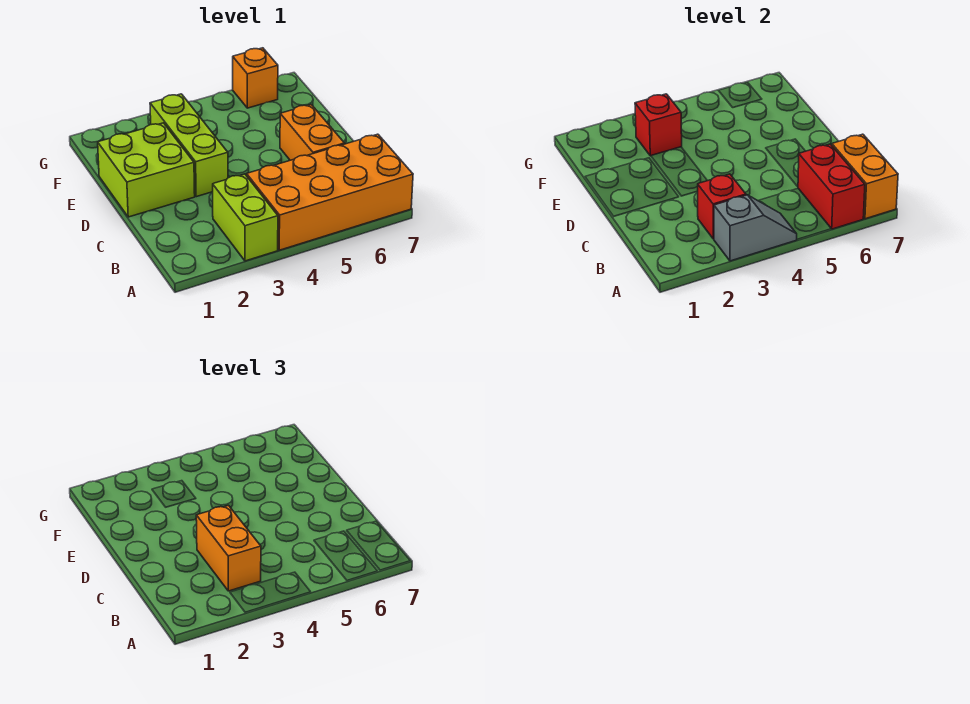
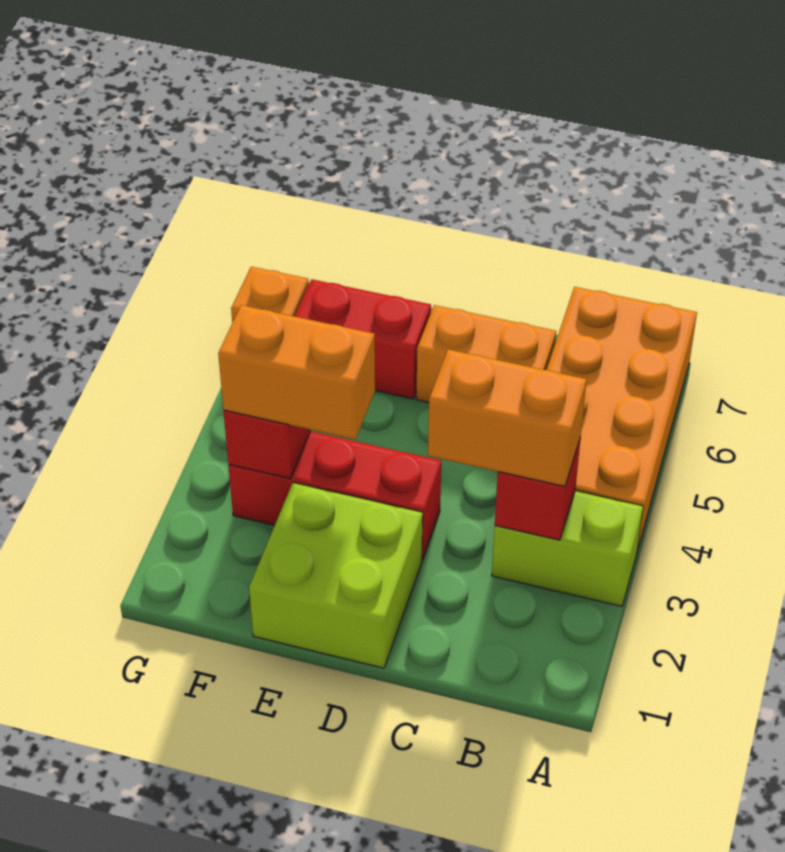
grey 1x2 slope [714,195,797,261] -> none
red 1x2 brick [798,144,865,229] -> red 1x2 brick moved to [295,279,431,399]
orange 1x2 brick [832,134,898,219] -> orange 1x2 brick moved to [218,305,375,440]
lime 1x3 brick [150,94,228,197] -> red 1x3 brick [228,431,441,560]

